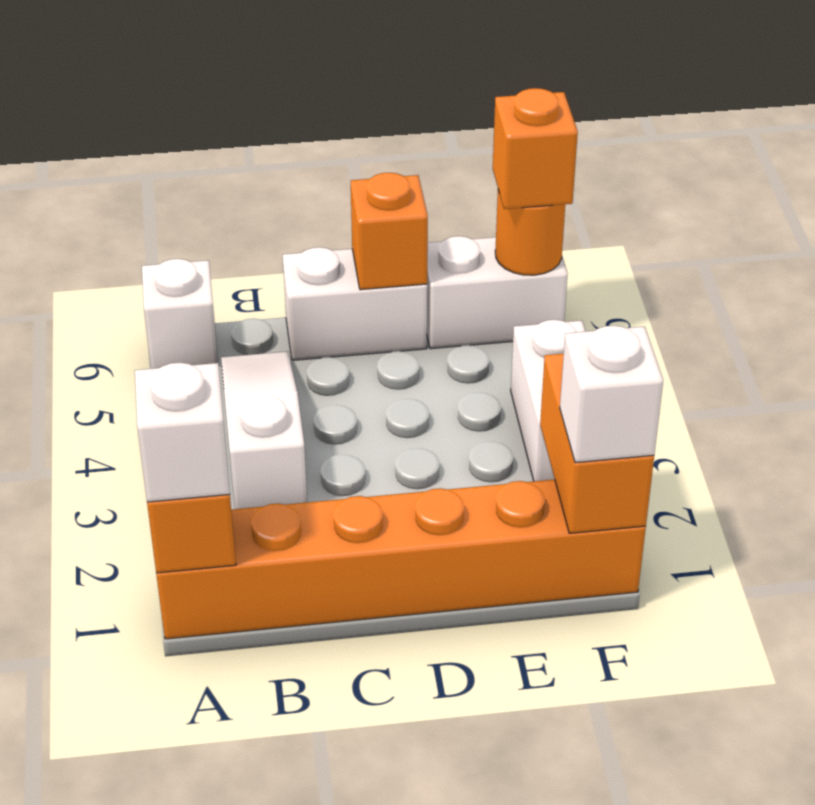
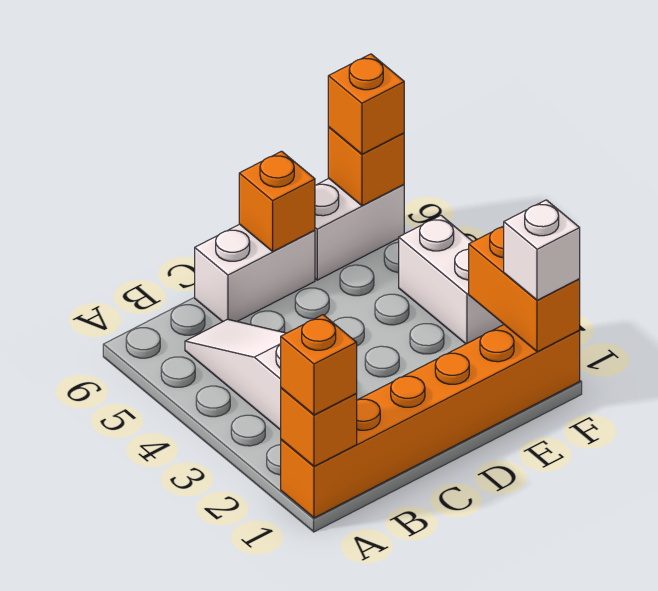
white 1x1 brick [135,363,230,502] -> orange 1x1 brick [281,315,357,415]
white 1x1 brick [142,259,218,369] -> none
orange 1x1 round brick [495,190,565,275] -> orange 1x1 brick [328,127,404,206]

